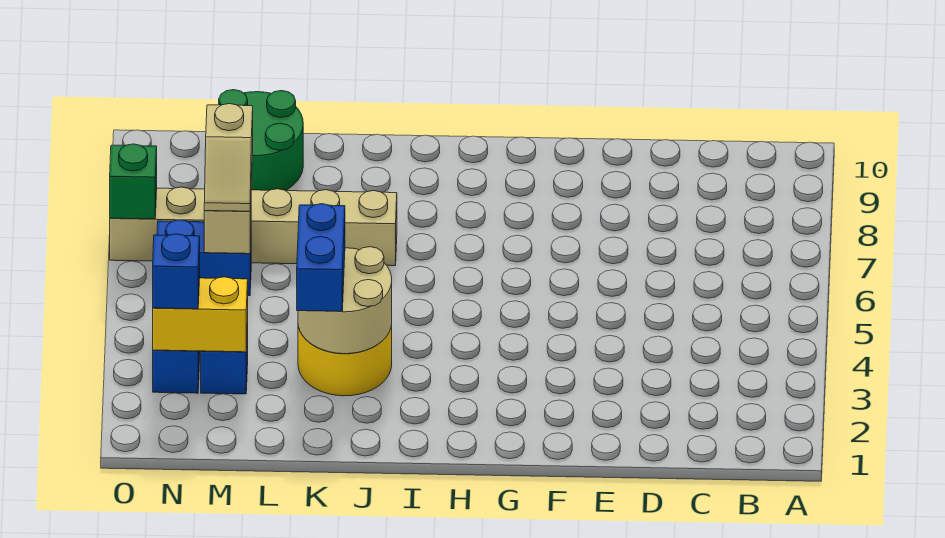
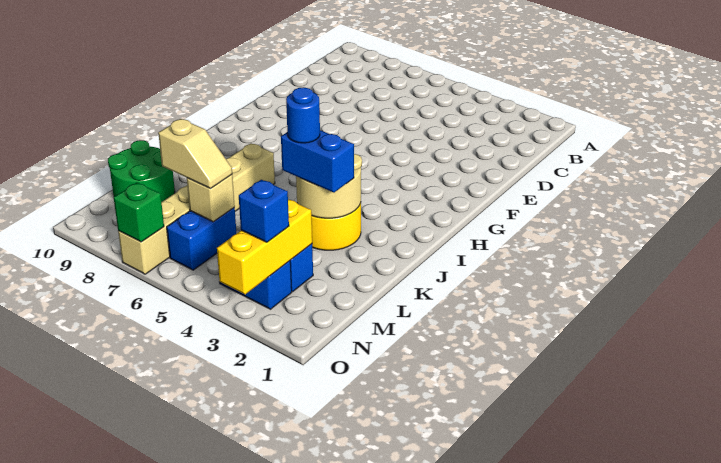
none -> blue 1x1 round brick [286,87,320,143]
yellow 1x2 brick [153,277,248,352] -> yellow 1x3 brick [217,200,312,294]

